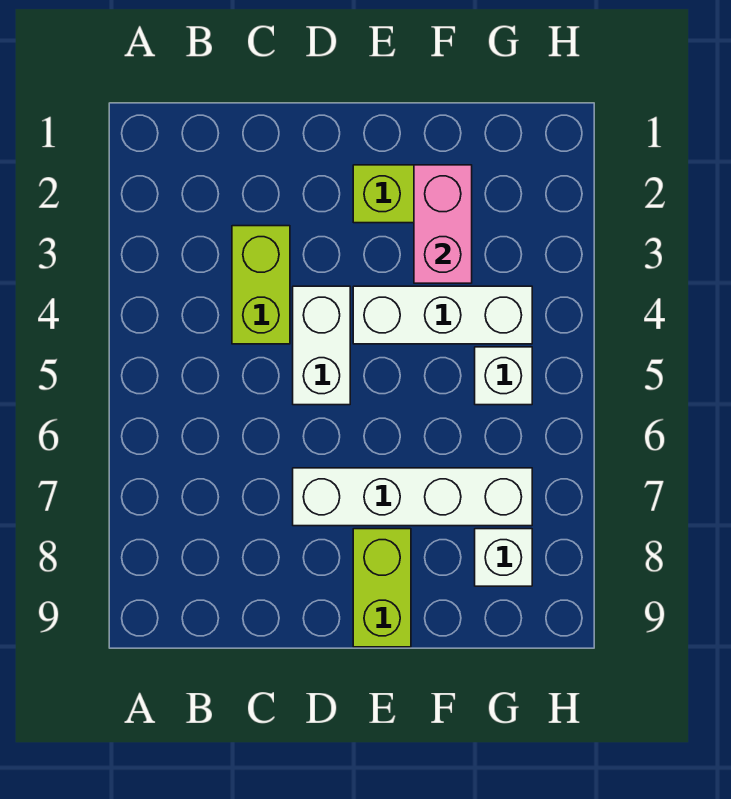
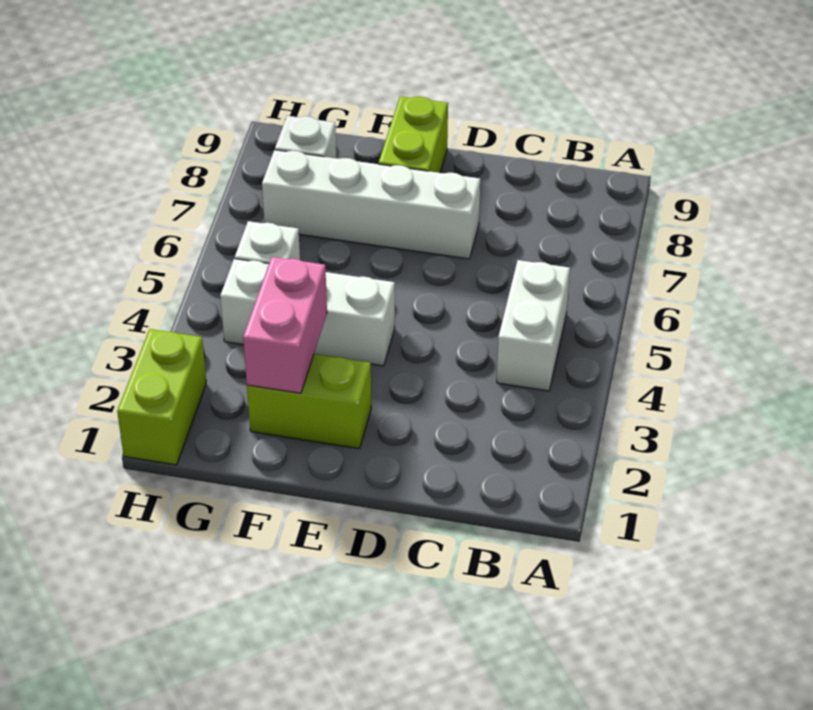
lime 1x2 brick [232,226,290,344] -> lime 1x2 brick moved to [117,329,206,465]
white 1x2 brick [293,286,350,405] -> white 1x2 brick moved to [497,260,570,391]

